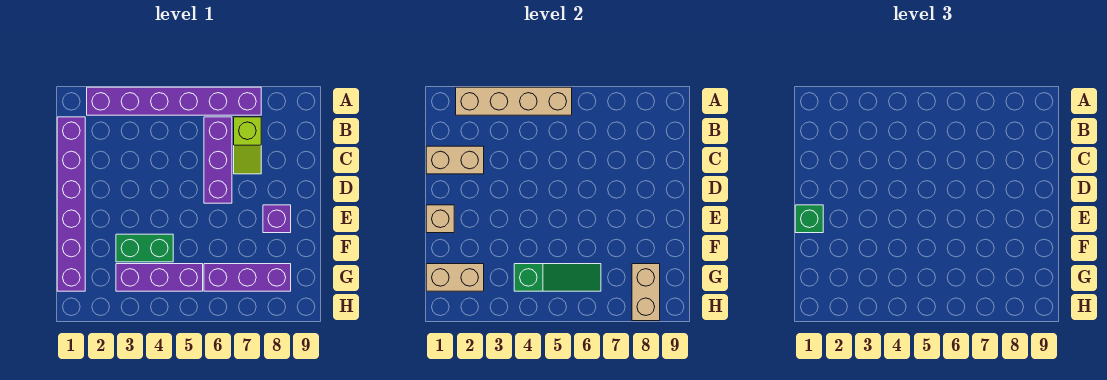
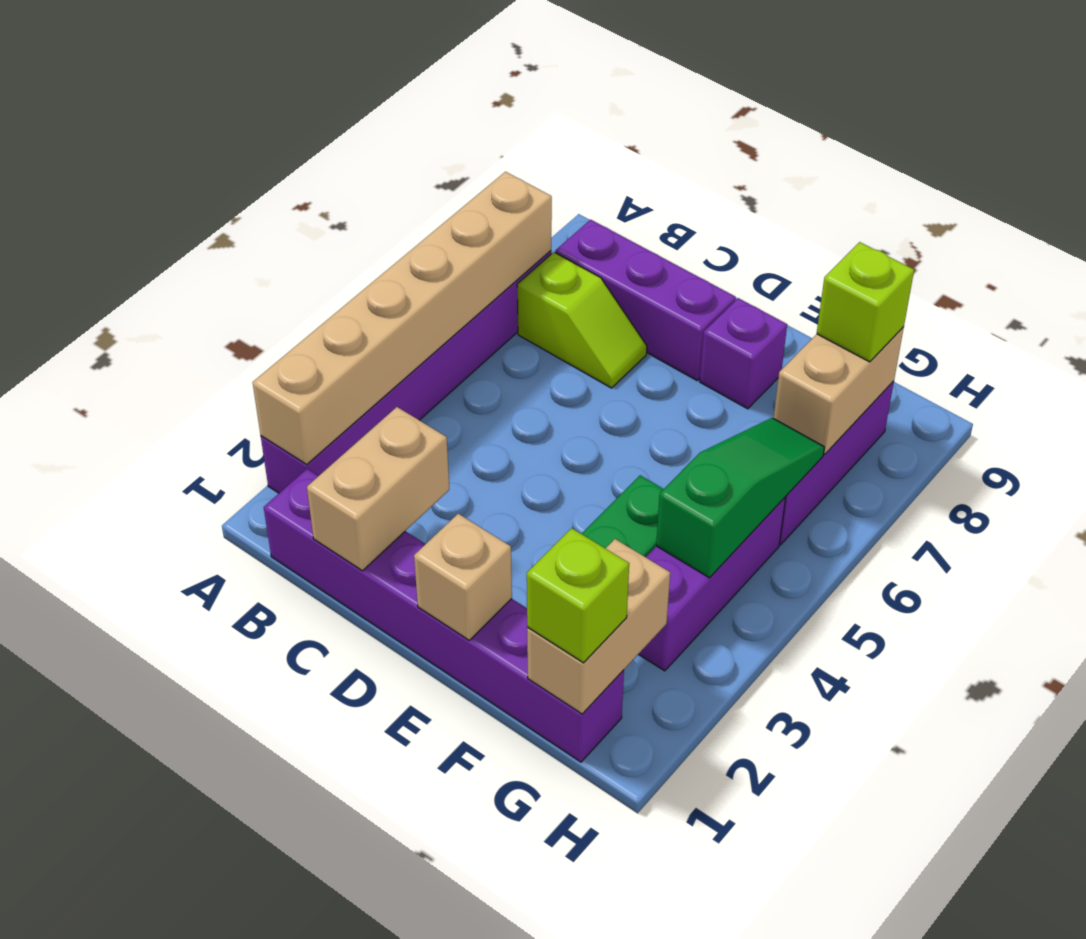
tan 1x4 brick [456,87,572,115] -> tan 1x6 brick [253,172,552,464]
purple 1x3 brick [204,117,232,203] -> purple 1x3 brick moved to [555,220,736,380]
green 1x1 brick [795,205,823,233] -> none
none -> lime 1x1 brick [527,528,629,663]
tan 1x2 brick [632,264,660,321] -> tan 1x2 brick turned to [774,327,904,454]
none -> lime 1x1 brick [817,242,914,362]

